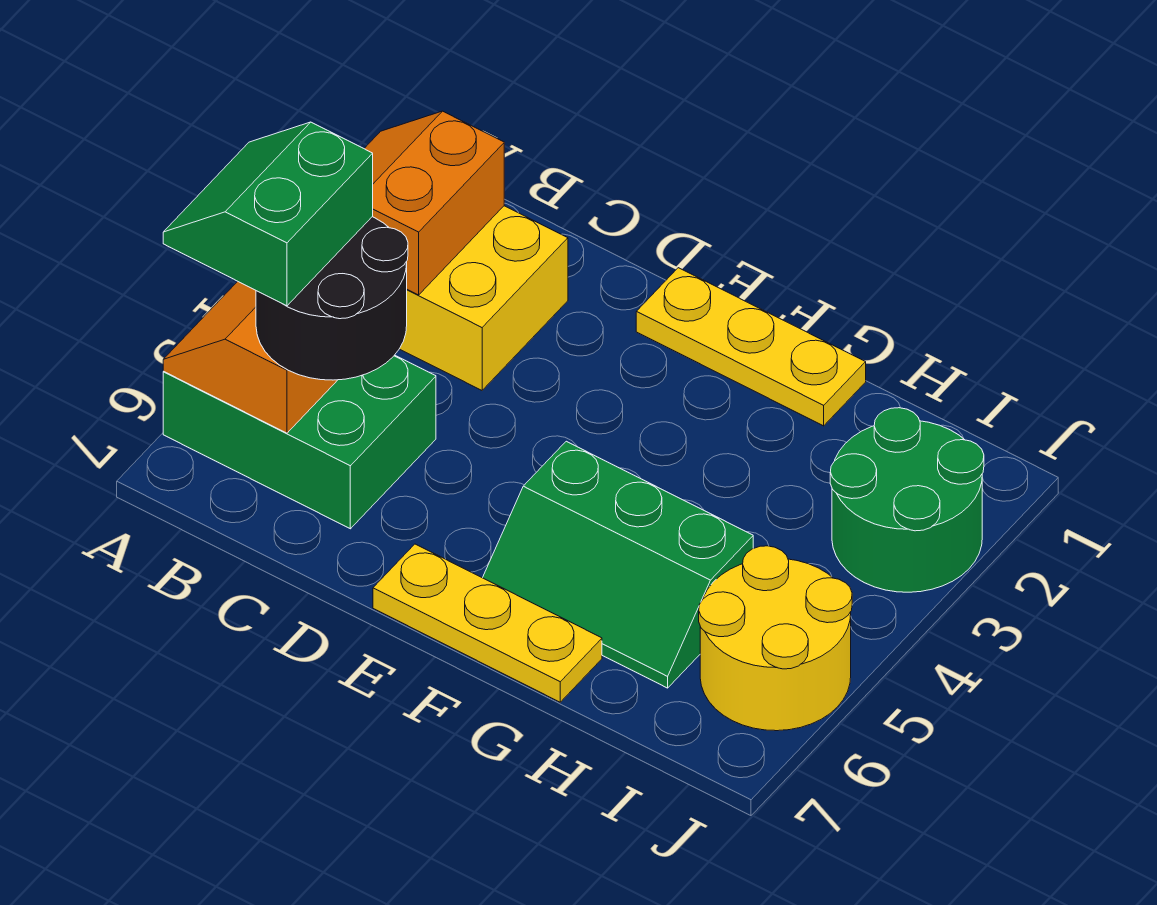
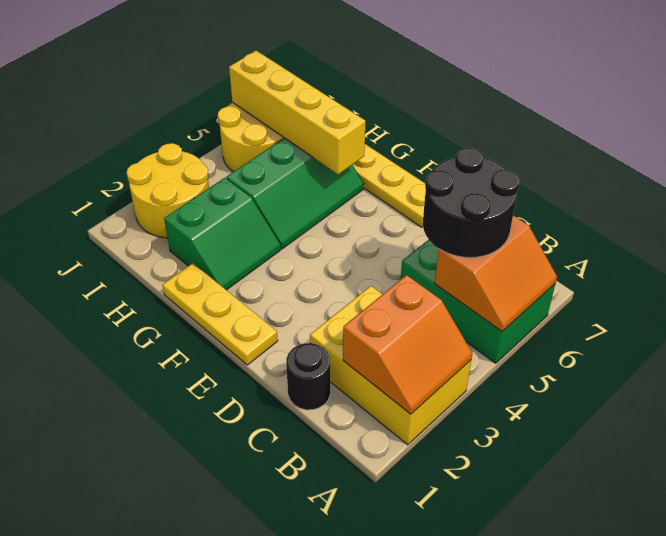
green 2x2 slope [163,122,373,306] -> green 2x2 slope moved to [164,178,281,290]
none -> black 1x1 round brick [286,343,330,410]
green 2x3 slope [483,441,753,688] -> green 2x3 slope turned to [226,138,364,249]
none -> yellow 1x4 brick [229,51,365,174]
green 2x2 round brick [830,408,984,592] -> yellow 2x2 round brick [127,143,209,238]

